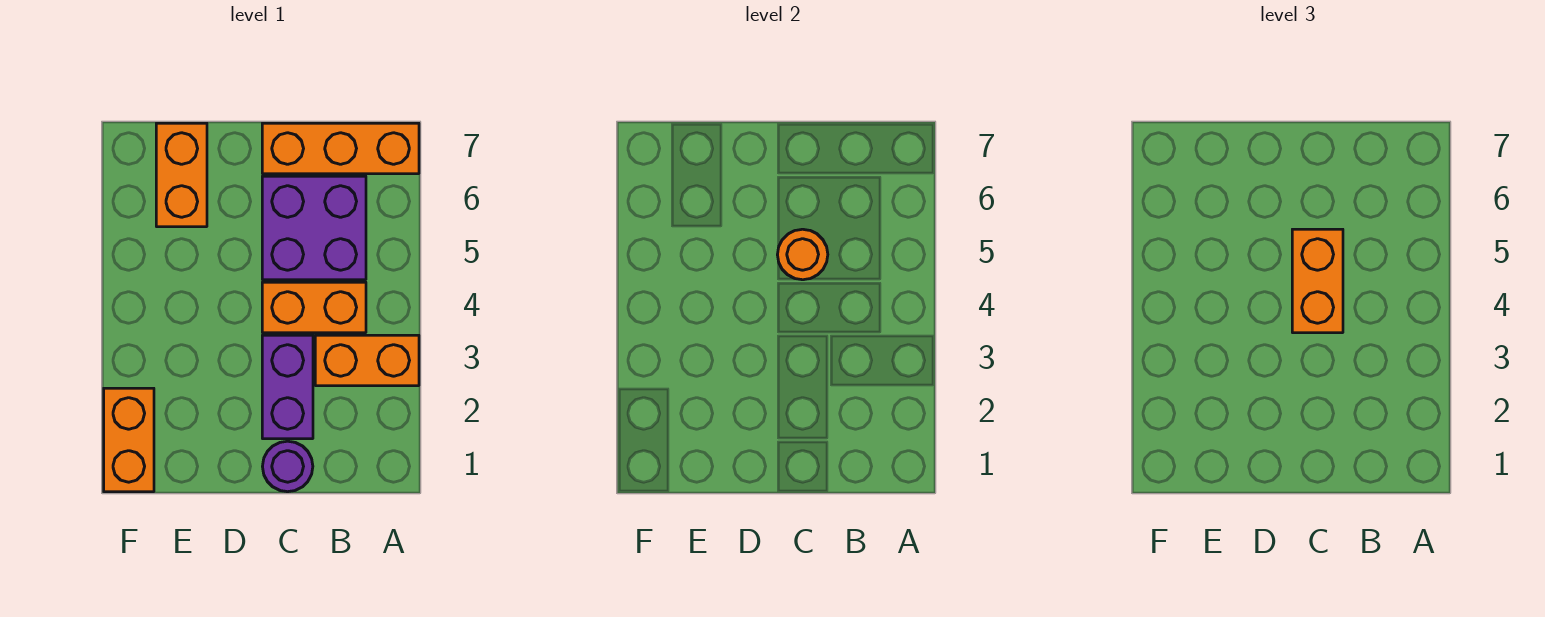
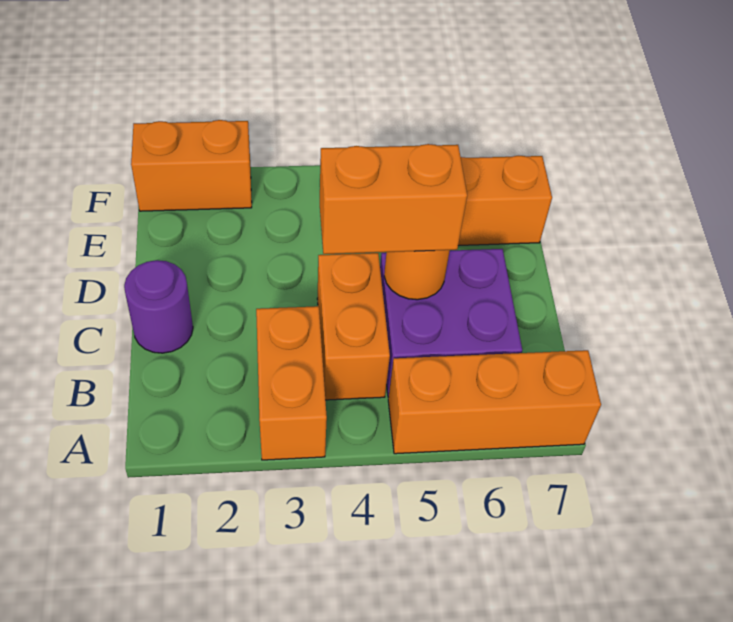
orange 1x3 brick [262,123,419,174] -> orange 1x3 brick turned to [388,350,601,454]
purple 1x2 brick [262,335,313,439] -> none

